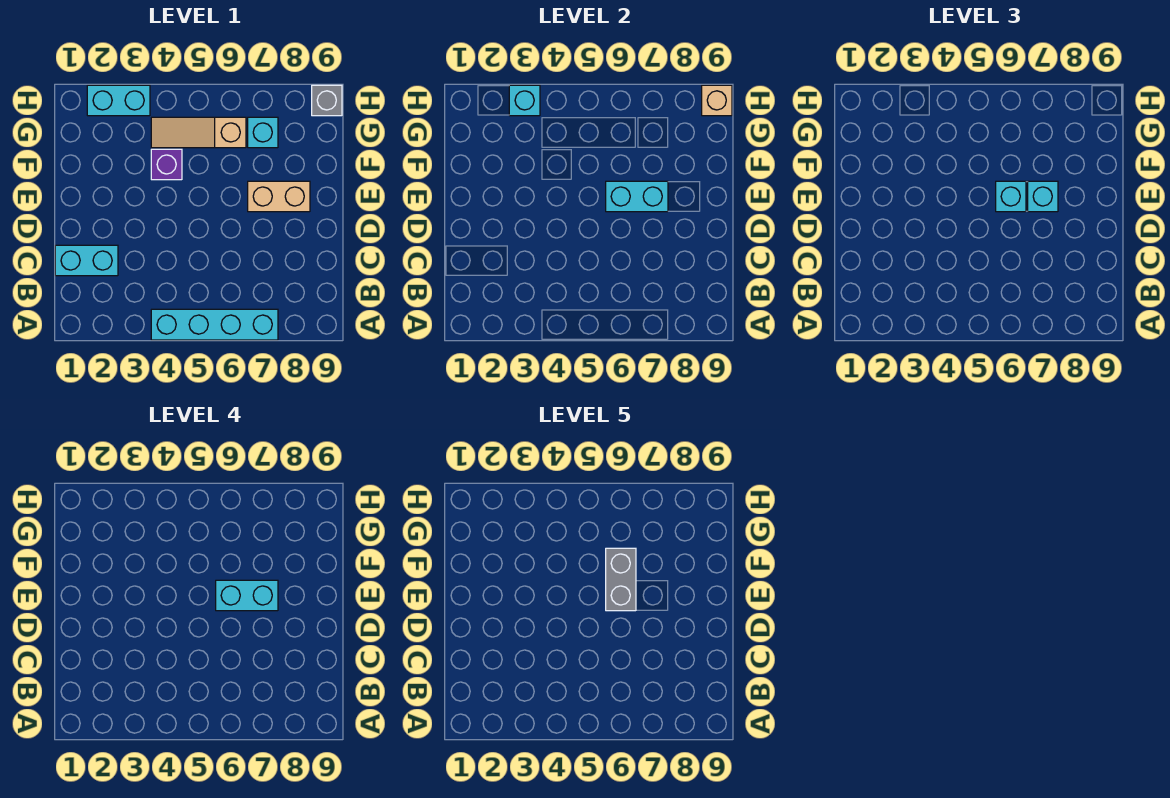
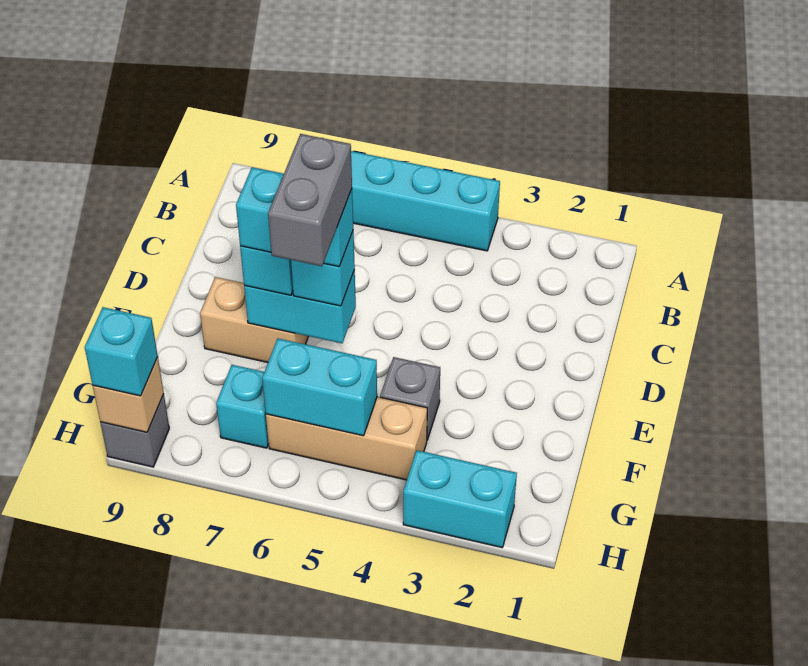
cyan 1x2 brick [55,245,118,276] -> cyan 1x2 brick moved to [262,338,377,436]
purple 1x1 brick [151,149,182,180] -> grey 1x1 brick [380,357,440,440]
tan 1x3 slope [151,117,246,148] -> tan 1x3 brick [266,397,427,480]
cyan 1x1 brick [509,85,540,116] -> cyan 1x1 brick moved to [85,307,158,396]

